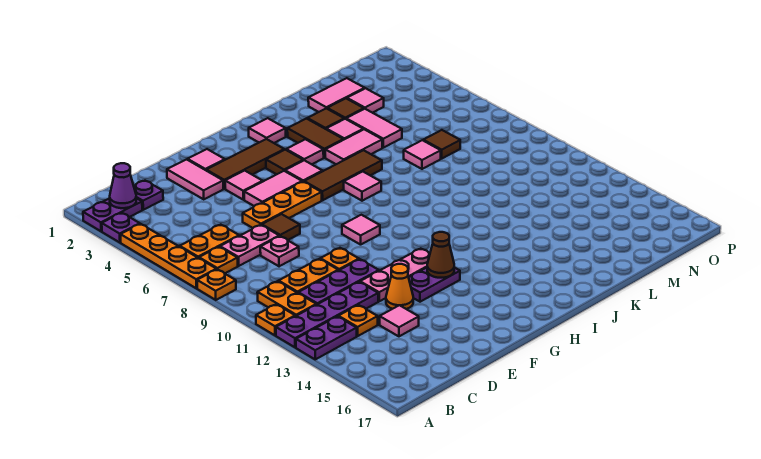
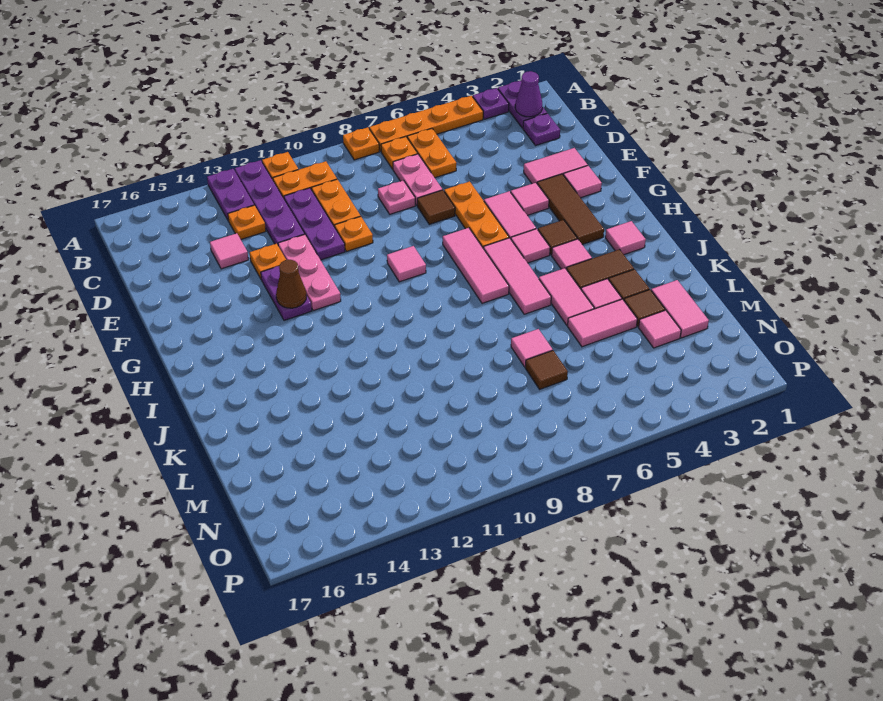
orange 1x1 cone [386,264,413,309] -> orange 1x1 plate [250,244,286,279]
brown 1x3 tile [304,150,382,200] -> pink 1x3 tile [483,238,551,314]
pink 1x1 tile [344,172,381,201] -> pink 1x3 tile [443,228,509,303]

